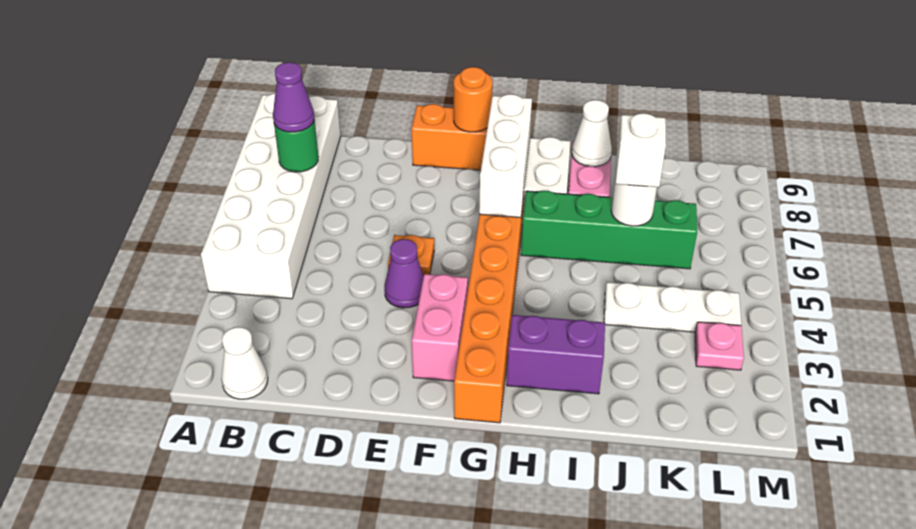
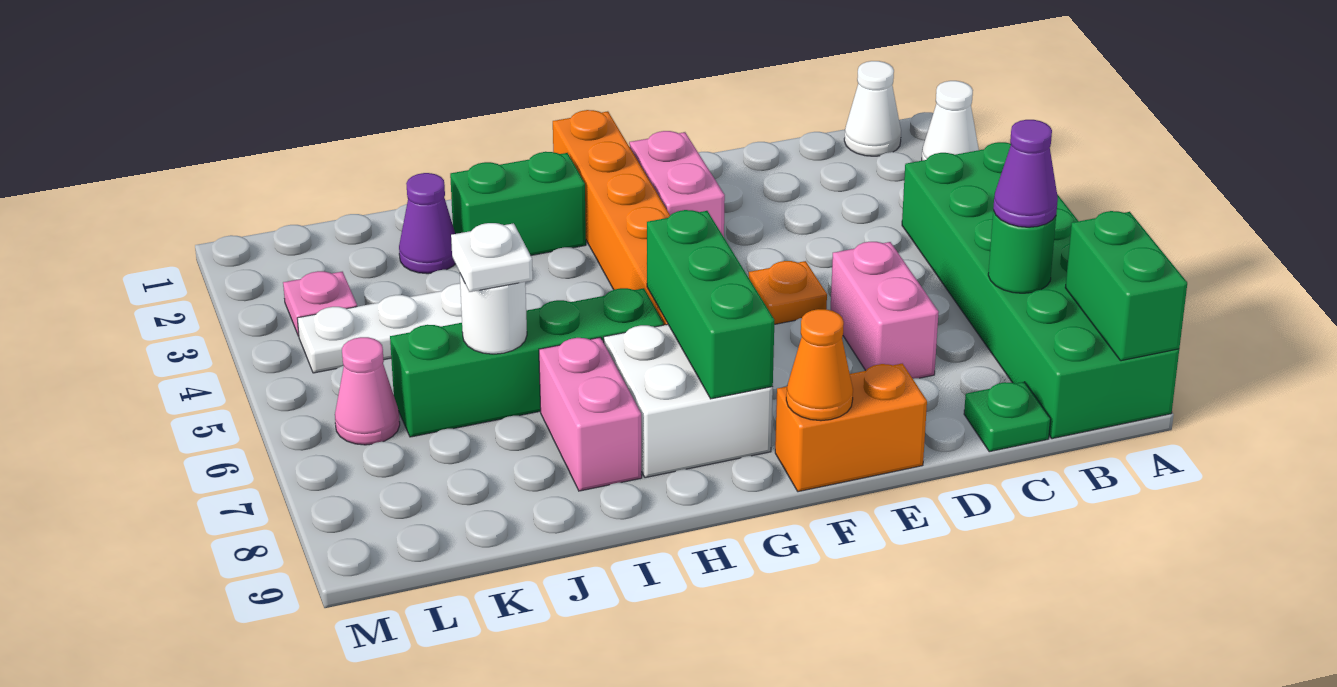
white 2x6 brick [201,93,341,299] -> green 2x6 brick [902,142,1179,439]
none -> green 1x2 brick [1065,211,1187,361]
none -> green 1x1 plate [964,382,1050,452]
none -> pink 1x2 brick [831,242,939,379]
purple 1x1 cone [385,239,424,308] -> purple 1x1 cone moved to [399,173,455,274]
orange 1x1 round brick [454,67,492,132] -> orange 1x1 cone [786,309,853,421]
white 1x3 brick [479,94,532,218] -> green 1x3 brick [647,210,774,399]
purple 1x2 brick [507,315,605,394] -> green 1x2 brick [450,152,586,255]
white 1x1 cone [572,100,612,167] -> white 1x1 cone moved to [922,81,979,161]
white 1x1 brick [616,113,666,187] -> white 1x1 plate [451,223,533,292]
none -> pink 1x1 cone [335,337,400,445]

